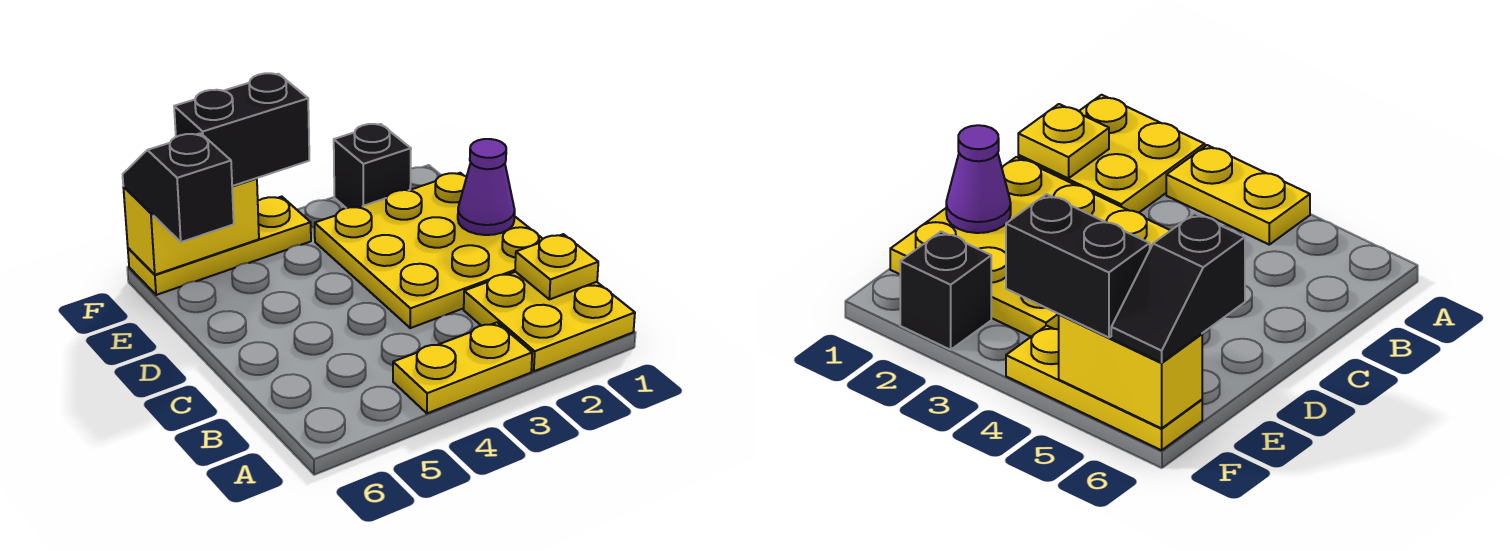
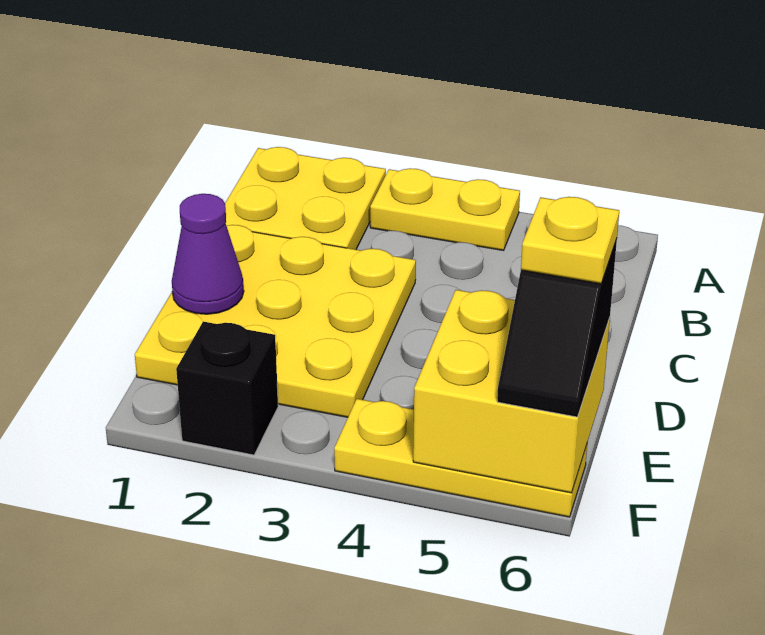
yellow 1x1 plate [515,234,598,300] -> yellow 1x1 plate moved to [521,197,619,284]
black 1x2 brick [174,73,309,186] -> none
yellow 1x2 brick [123,178,259,275] -> yellow 2x2 brick [413,290,610,493]

